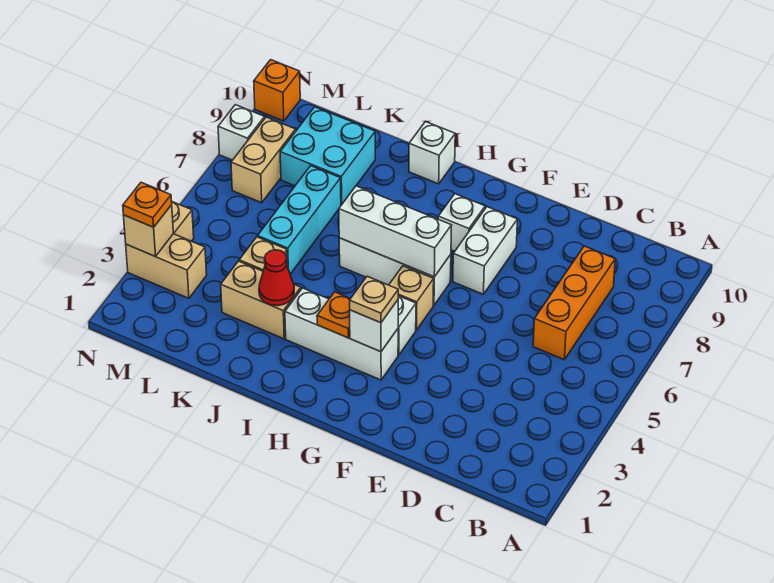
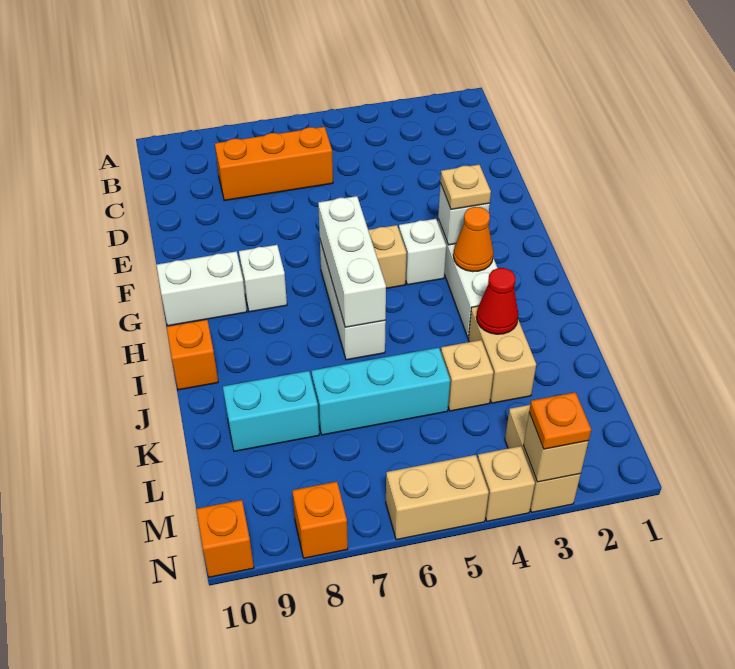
white 1x2 brick [453,207,517,294] -> white 1x2 brick moved to [156,251,247,326]
orange 1x1 plate [317,292,351,338] -> orange 1x1 cone [453,207,494,272]
white 1x1 brick [409,122,455,184] -> orange 1x1 brick [167,320,218,390]
cyan 2x2 brick [280,107,375,205] -> cyan 1x2 brick [223,371,319,451]
tan 1x2 brick [231,117,296,203] -> tan 1x2 brick moved to [386,455,489,540]
white 1x1 brick [218,105,265,160] -> orange 1x1 brick [292,482,348,558]

